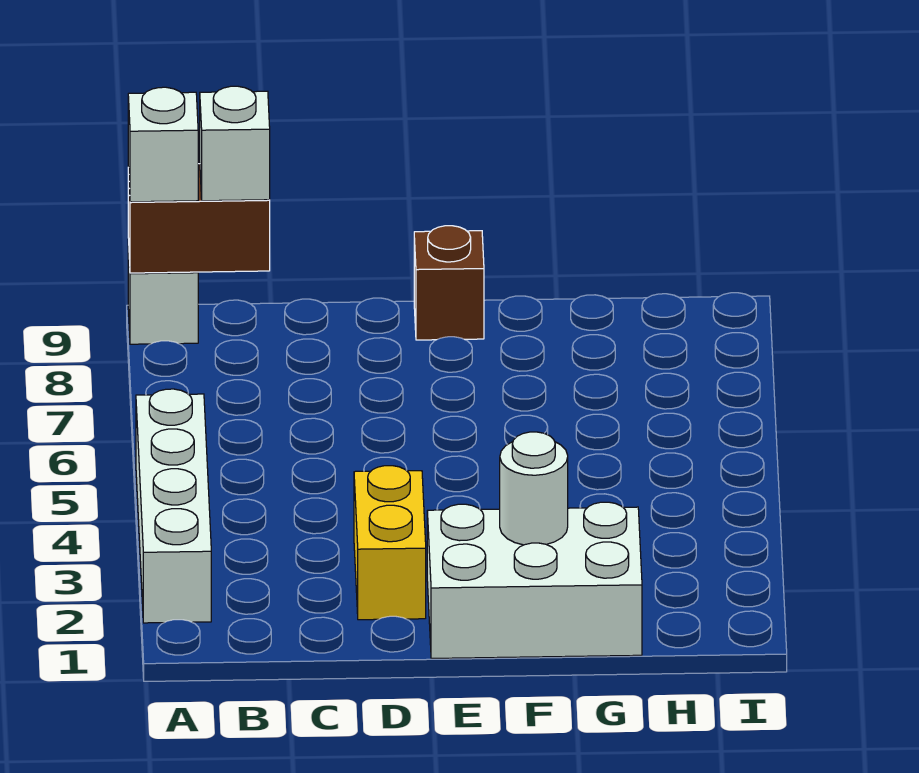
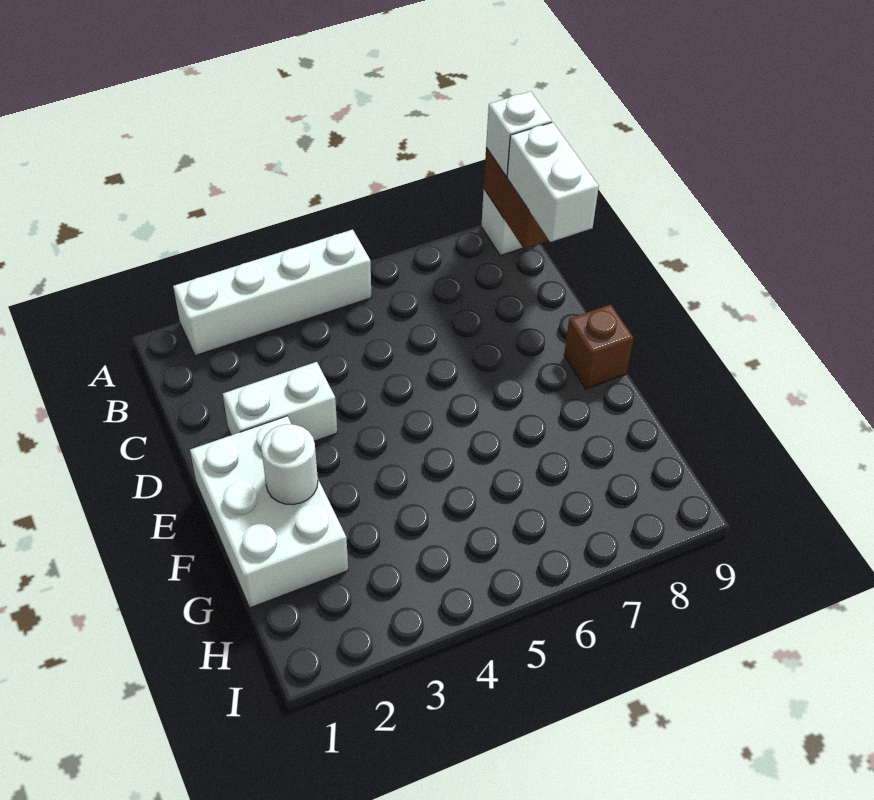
white 1x1 brick [200,86,270,201] -> white 1x2 brick [507,122,599,242]
yellow 1x2 brick [354,466,426,620] -> white 1x2 brick [223,362,337,441]

